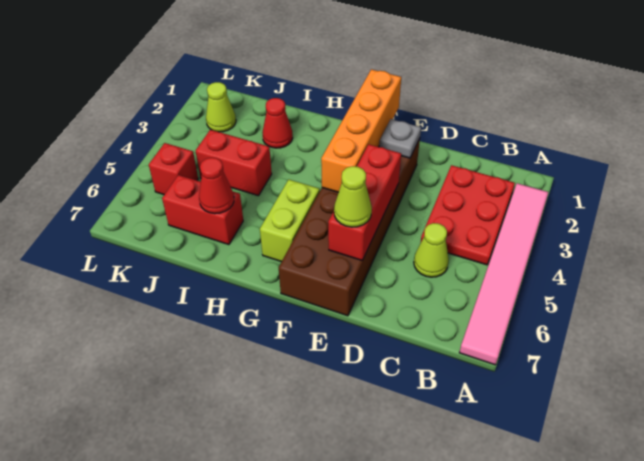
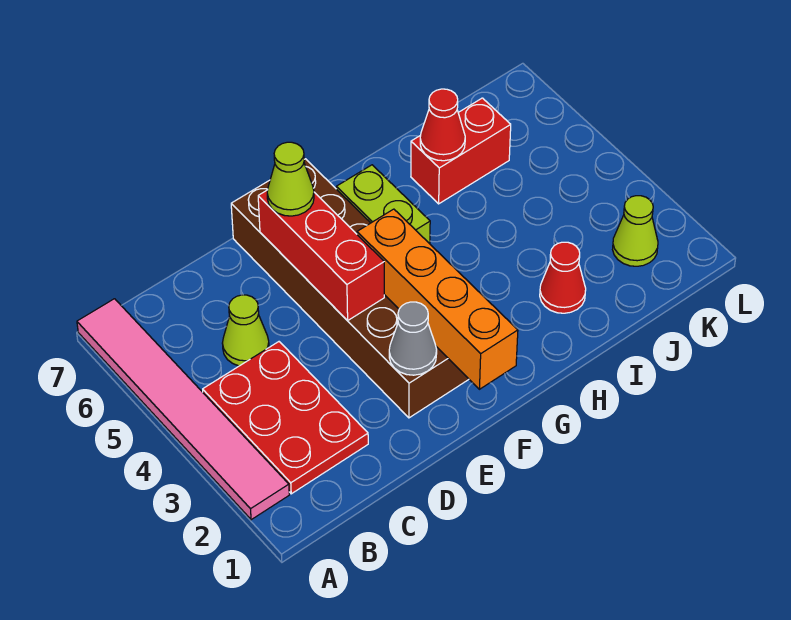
grey 1x1 plate [379,119,421,158] -> grey 1x1 cone [389,302,437,375]
red 1x2 brick [196,130,272,196] -> none
red 1x1 brick [149,143,198,195] -> none

